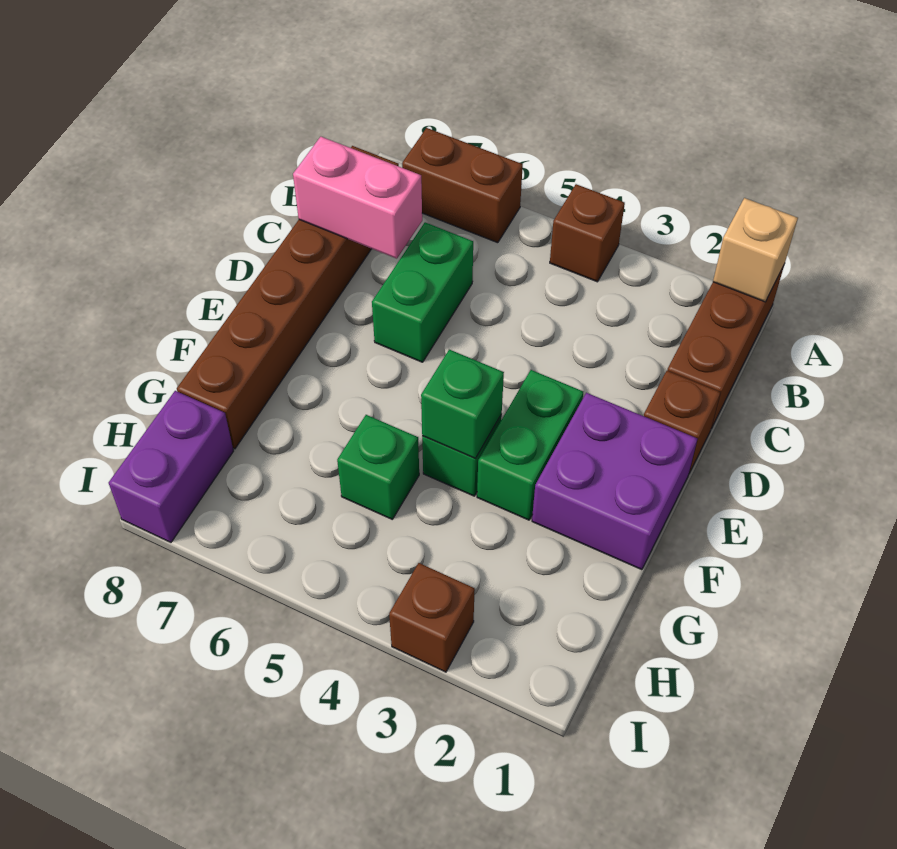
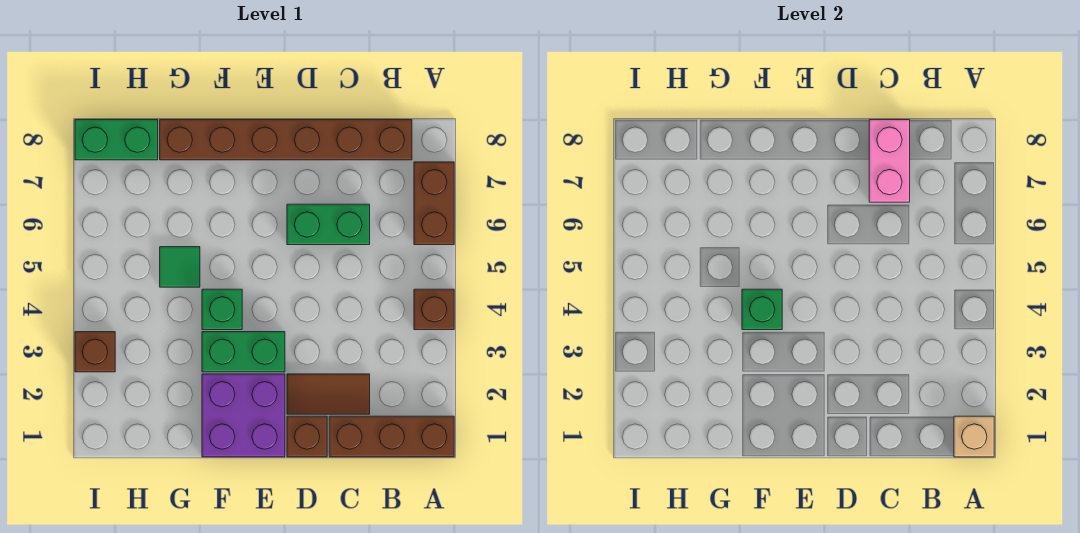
none -> brown 1x2 tile [287,374,370,414]
green 1x1 brick [337,415,419,519] -> green 1x1 tile [160,247,200,287]
purple 1x2 brick [109,391,233,542] -> green 1x2 brick [75,120,158,160]

